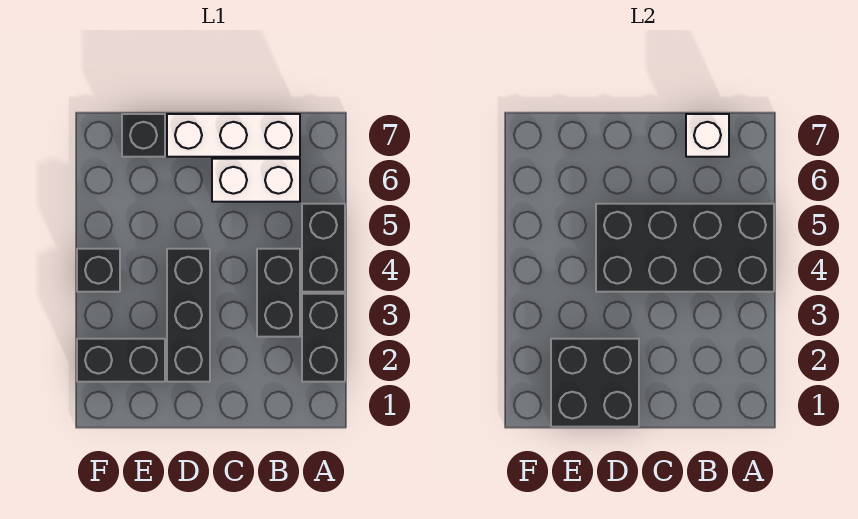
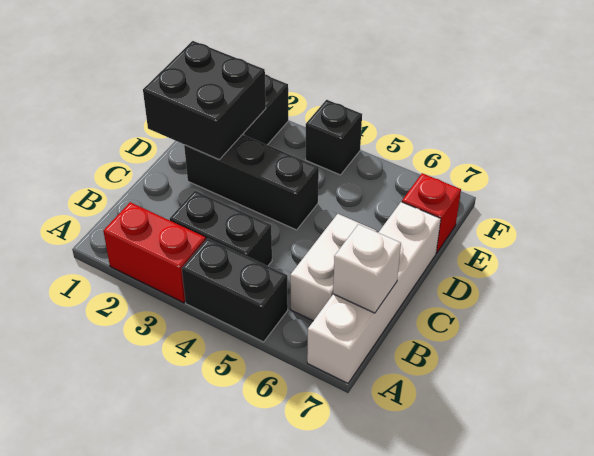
black 1x2 brick [302,294,345,382] -> red 1x2 brick [103,202,206,303]
black 2x4 brick [596,204,774,292] -> none
white 1x3 brick [167,114,300,157] -> white 1x4 brick [307,202,441,383]
black 1x1 brick [122,114,165,157] -> red 1x1 brick [402,173,461,253]

